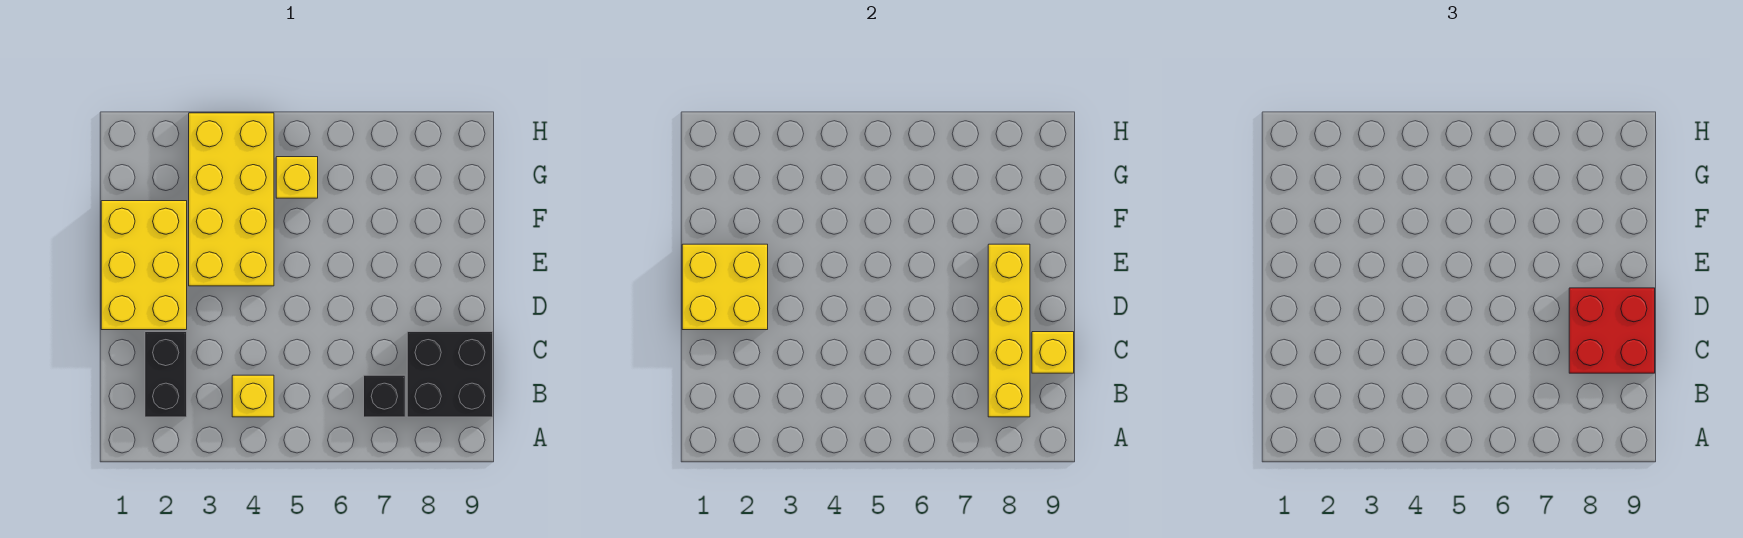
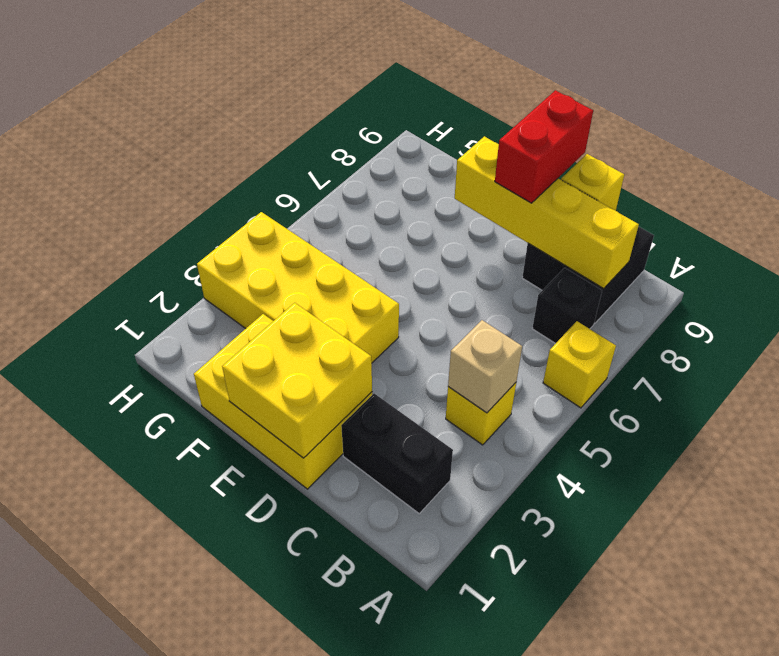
none -> tan 1x1 brick [448,320,522,413]
red 2x2 brick [1569,288,1655,373] -> red 1x2 brick [495,90,593,203]
yellow 1x1 brick [276,157,318,198] -> yellow 1x1 brick moved to [543,321,616,408]

